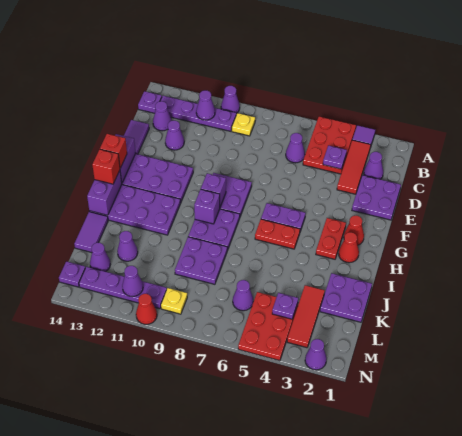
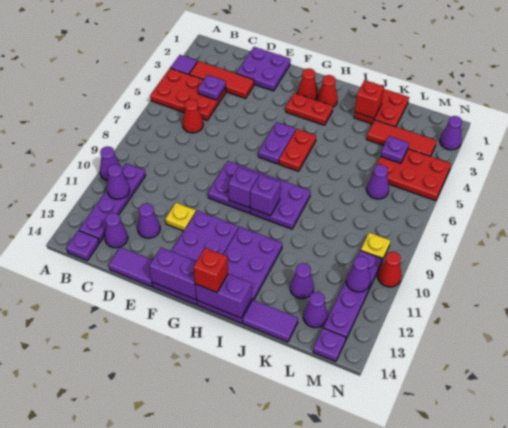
yellow 1x1 plate [232,113,255,136] -> yellow 1x1 plate moved to [165,203,196,231]
purple 1x1 cone [364,152,383,179] -> none
purple 1x1 cone [286,133,305,163] -> red 1x1 cone [182,99,203,133]
red 1x1 brick [100,134,127,168] -> red 1x1 brick moved to [355,80,384,118]
purple 2x2 plate [320,273,372,322] -> red 2x2 plate [354,89,409,127]
purple 2x2 plate [175,237,227,284] -> none

